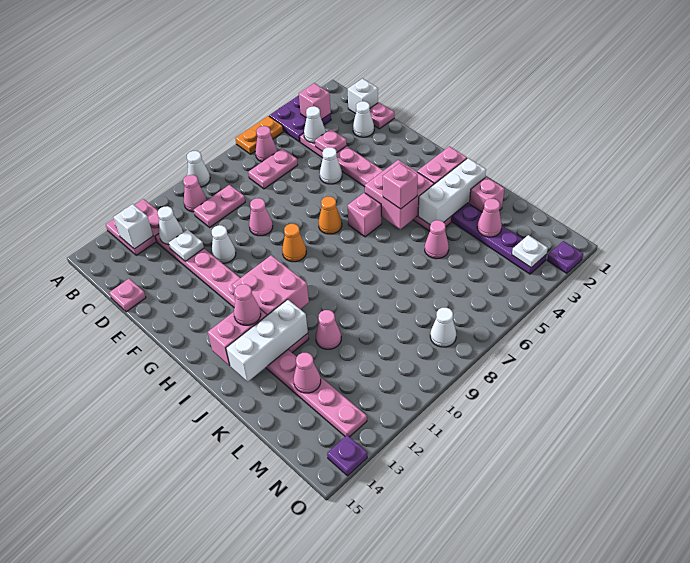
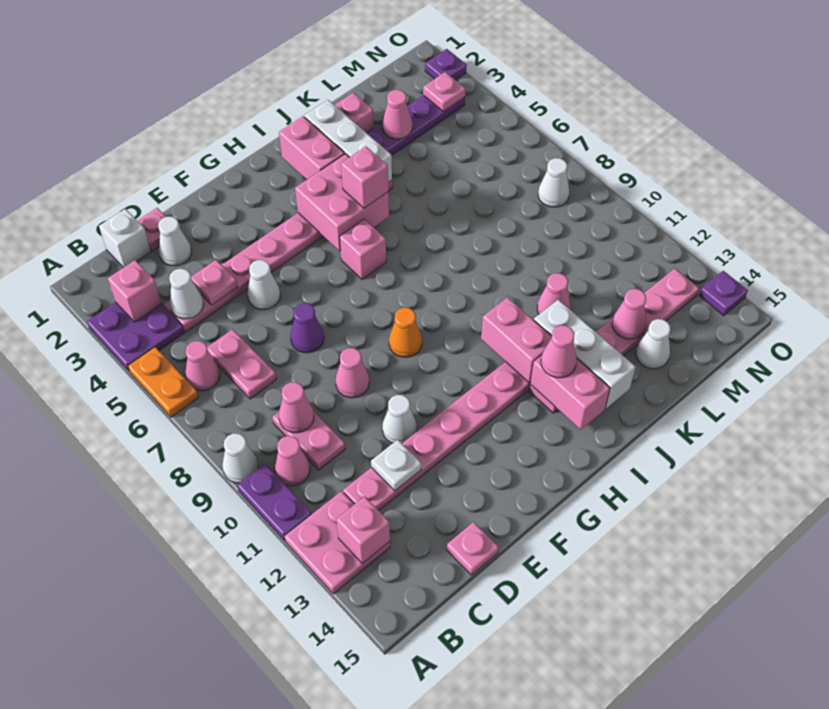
none -> purple 1x2 plate [237,464,312,541]
white 1x1 brick [114,204,153,249] -> pink 1x1 brick [336,497,390,564]
white 1x1 cone [158,206,183,245] -> white 1x1 cone moved to [636,319,671,369]
none -> purple 1x1 cone [291,303,324,353]
orange 1x1 cone [319,196,342,234] -> none
pink 2x2 brick [232,255,309,315] -> pink 1x2 brick [481,297,551,383]
pink 1x1 cone [425,220,449,259] -> pink 1x1 cone moved to [279,382,314,433]
white 1x1 plate [512,235,548,268] -> pink 1x1 plate [423,72,465,111]

